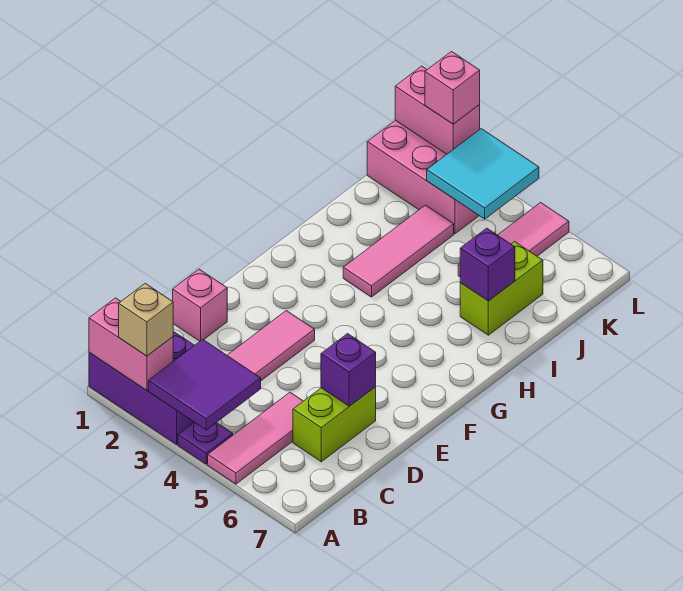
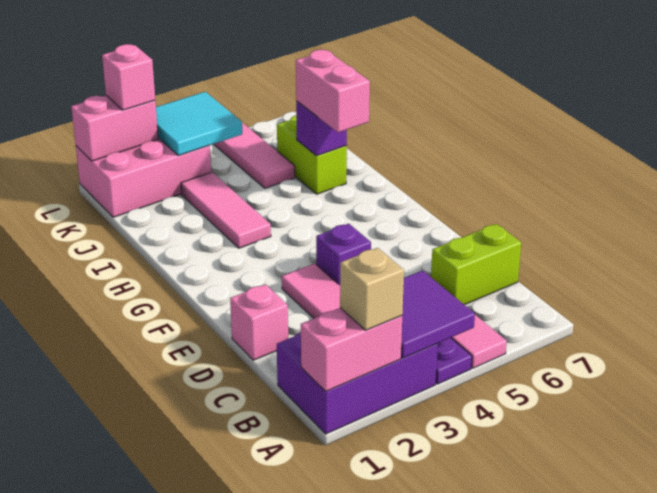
lime 1x2 brick [293,387,376,462] -> lime 1x2 brick turned to [431,224,521,305]
purple 1x1 brick [321,334,376,406] -> purple 1x1 brick moved to [316,224,371,285]
none -> pink 1x2 brick [296,50,370,132]

